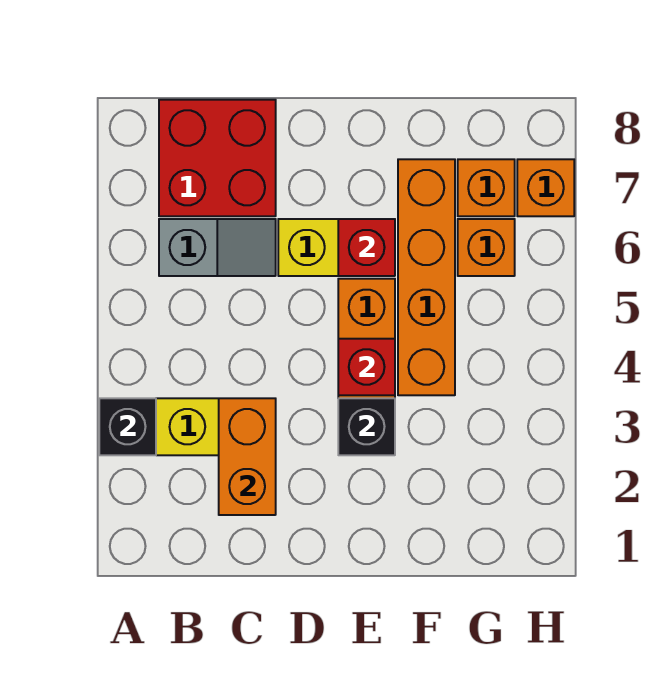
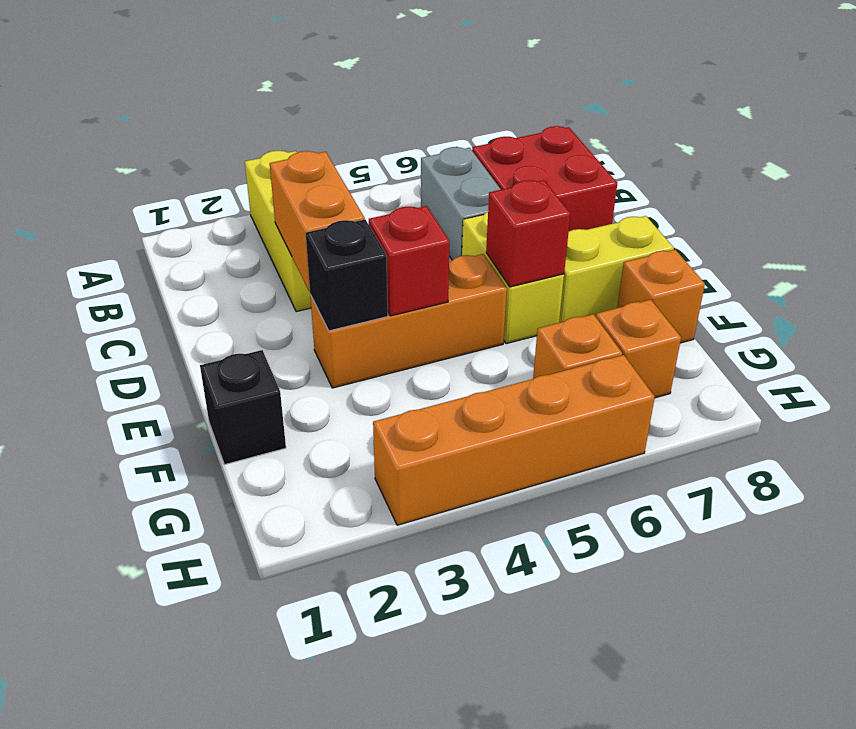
black 1x1 brick [99,398,156,455] -> black 1x1 brick moved to [200,350,286,465]
grey 1x2 slope [159,219,276,276] -> grey 1x2 brick [421,147,501,260]
orange 1x2 brick [219,398,276,515] -> orange 1x2 brick turned to [270,151,365,292]
none -> yellow 1x2 brick [559,216,674,323]
orange 1x4 brick [398,159,455,395] -> orange 1x4 brick moved to [373,355,655,525]
orange 1x1 brick [517,159,574,216] -> orange 1x1 brick moved to [617,250,705,343]

